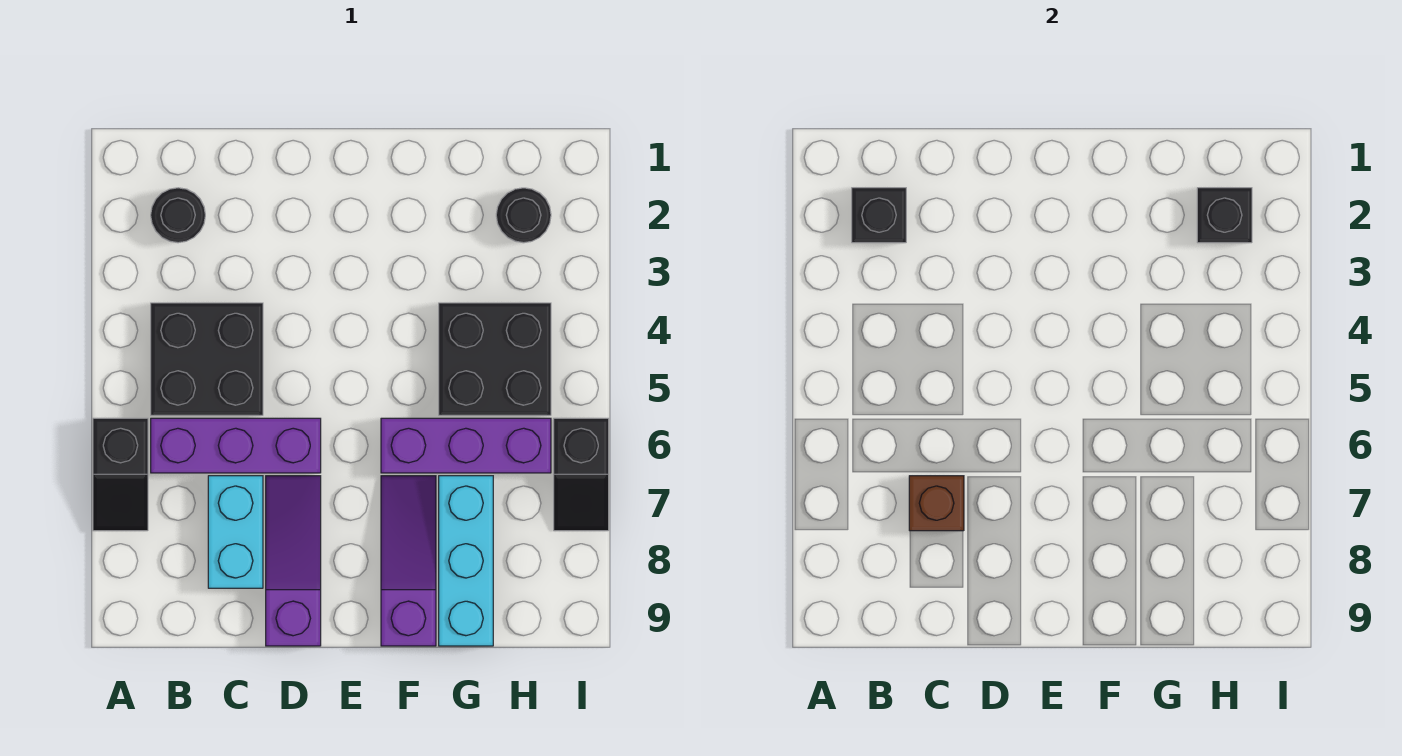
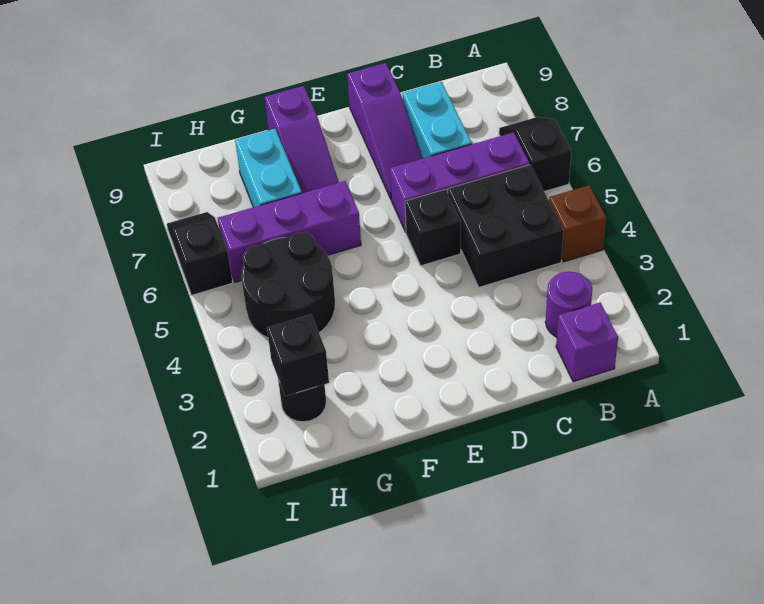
none -> purple 1x1 brick [556,303,618,382]
black 1x1 round brick [151,188,205,243] -> purple 1x1 round brick [545,272,592,337]
black 1x1 brick [852,188,906,243] -> black 1x1 brick moved to [405,189,461,266]
brown 1x1 brick [909,476,964,531] -> brown 1x1 brick moved to [549,185,606,262]
black 2x2 brick [439,303,551,415] -> black 2x2 round brick [241,233,335,338]
cyan 1x3 brick [439,476,493,646] -> cyan 1x2 brick [235,129,302,207]

